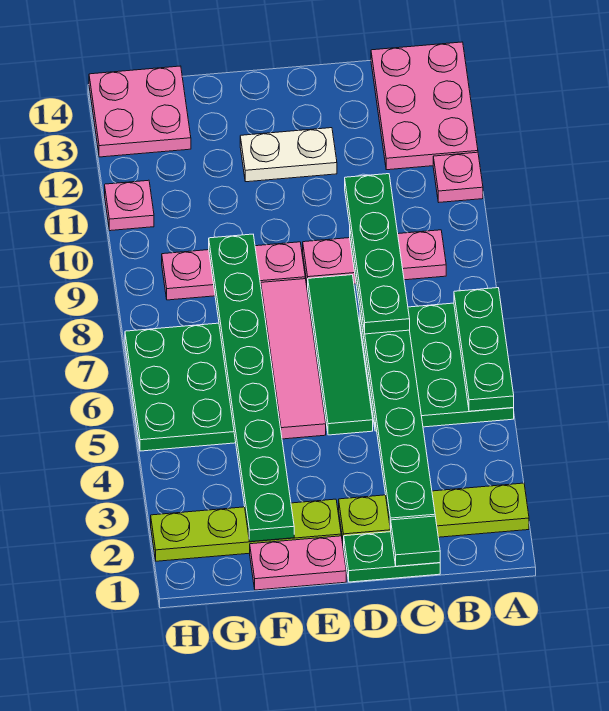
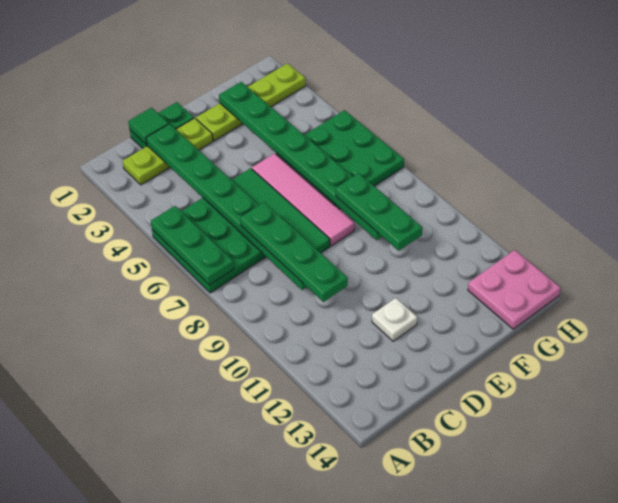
lime 1x4 plate [339,483,529,545] -> lime 1x3 plate [123,118,213,185]
pink 1x1 plate [433,152,483,202] -> none
pink 2x3 plate [371,42,478,170] -> none
pink 1x3 plate [303,230,446,287] -> none
white 1x2 plate [240,128,337,182] -> white 1x1 plate [372,298,417,341]
pink 1x2 plate [250,536,346,590] -> none
pink 1x3 plate [162,242,305,300] -> none
none -> green 1x3 plate [336,173,422,251]
pink 1x1 plate [105,180,154,231] -> none

